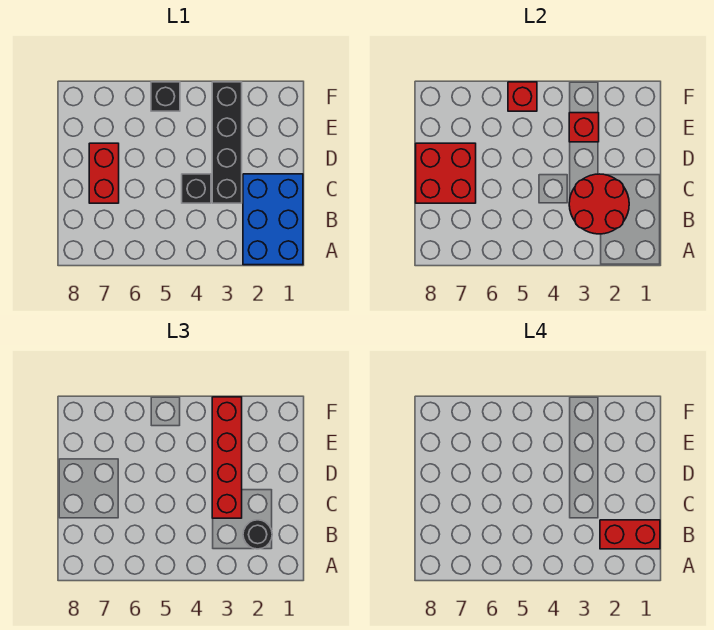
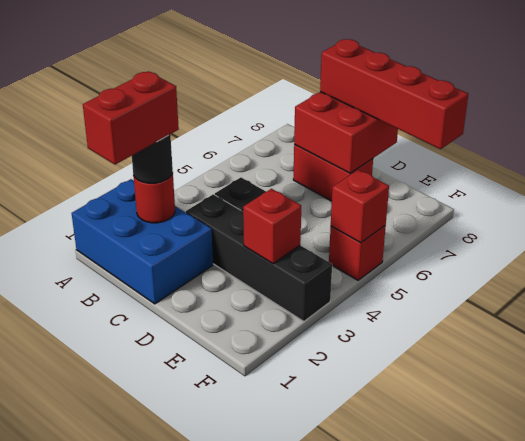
red 2x2 round brick [569,174,629,234] -> red 1x1 round brick [133,173,175,223]
red 1x4 brick [212,397,242,518] -> red 1x4 brick moved to [320,39,468,149]
black 1x1 brick [151,82,180,111] -> red 1x1 brick [329,226,386,280]

